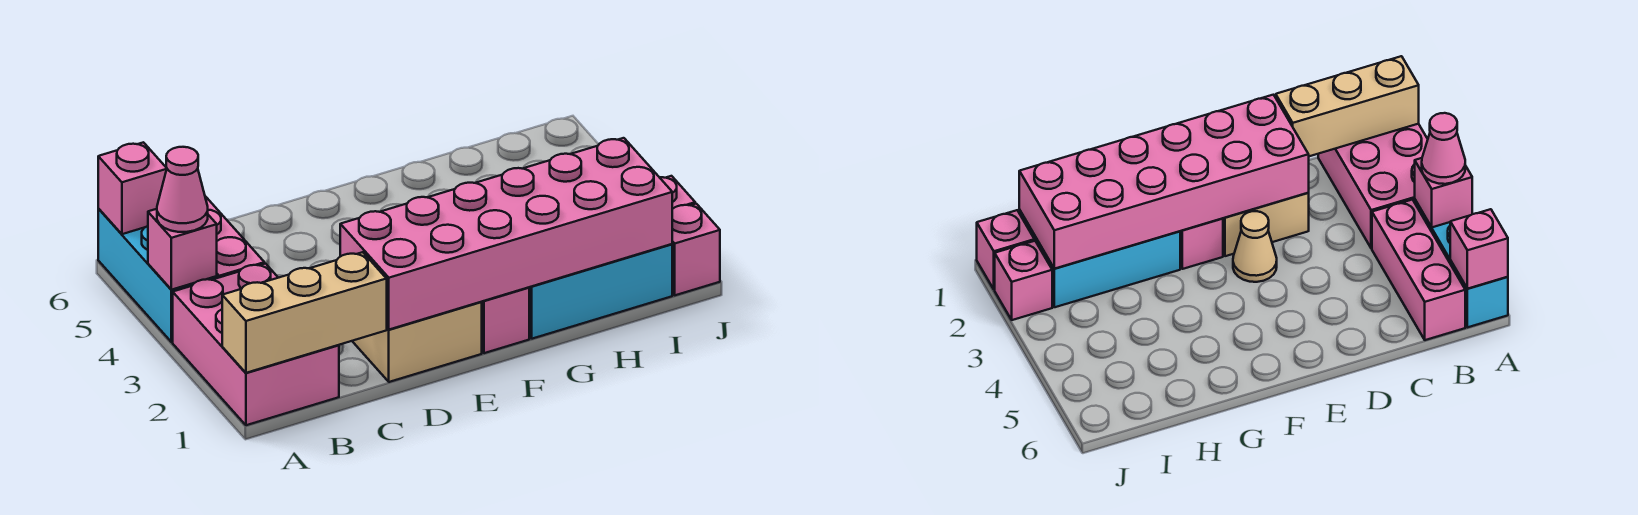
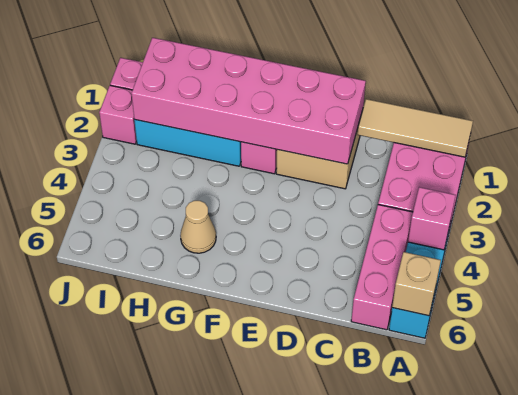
tan 1x3 brick [222,252,387,373] -> tan 1x3 tile [358,99,473,157]
pink 1x1 cone [157,147,208,232] -> none
pink 1x1 brick [98,142,167,234] -> tan 1x1 brick [392,252,441,316]
tan 1x1 cone [1233,211,1277,282] -> tan 1x1 cone moved to [180,201,216,253]

